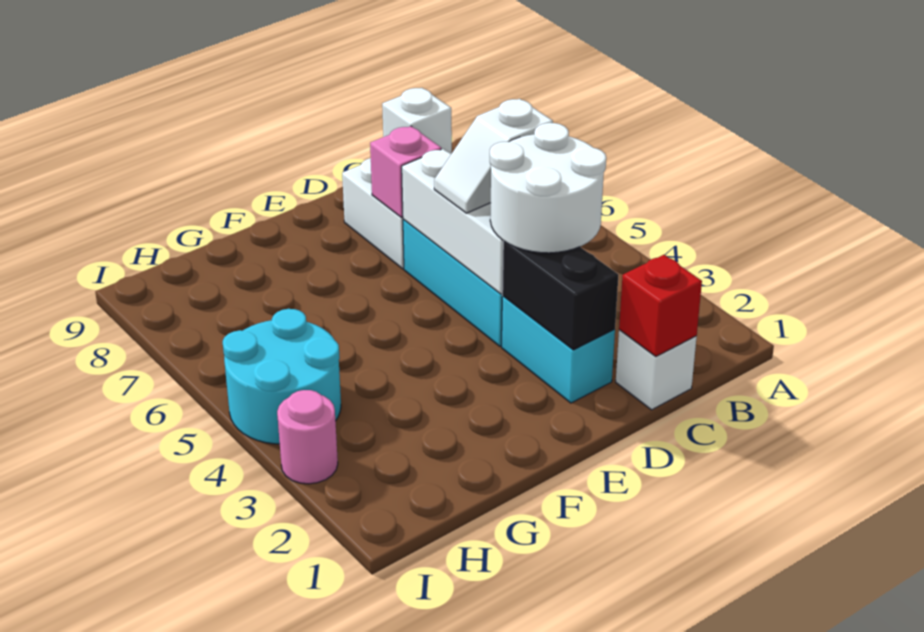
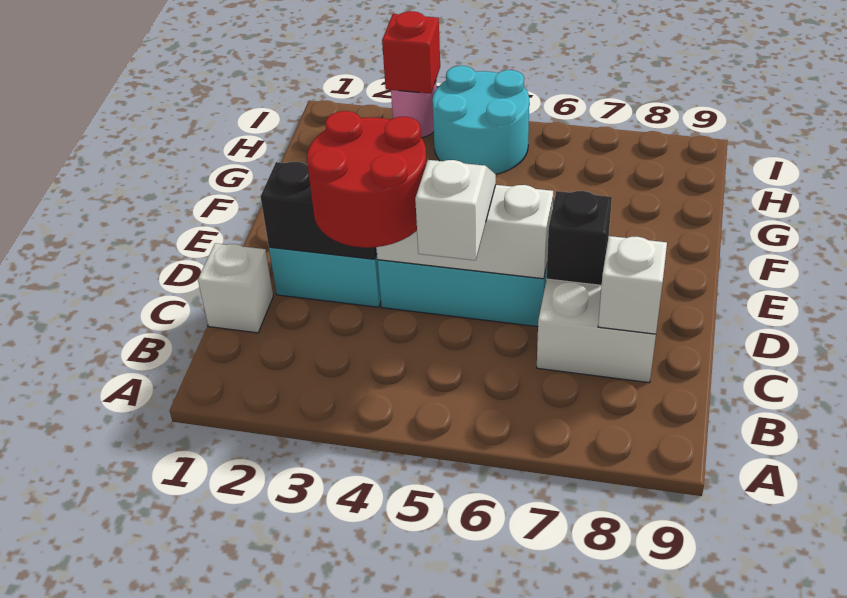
red 1x1 brick [619,255,702,357] -> red 1x1 brick moved to [382,11,440,94]
white 2x2 round brick [490,123,606,253] -> red 2x2 round brick [307,111,427,248]
pink 1x1 brick [370,126,441,217] -> black 1x1 brick [547,191,612,285]

